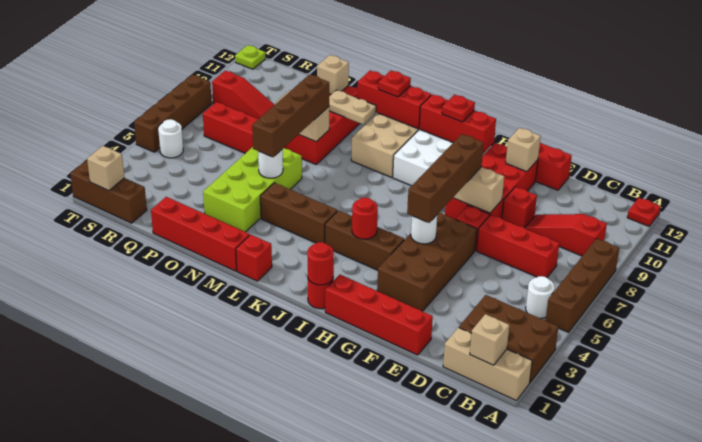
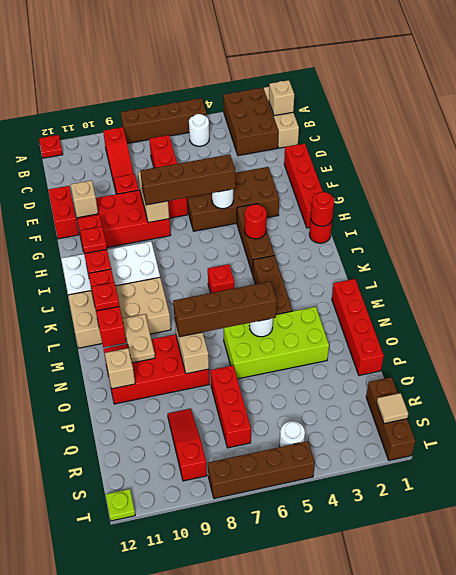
red 1x1 brick [236,235,272,281] -> red 1x1 brick moved to [208,264,234,293]
tan 1x1 brick [87,146,124,191] -> tan 1x1 tile [376,393,408,424]

